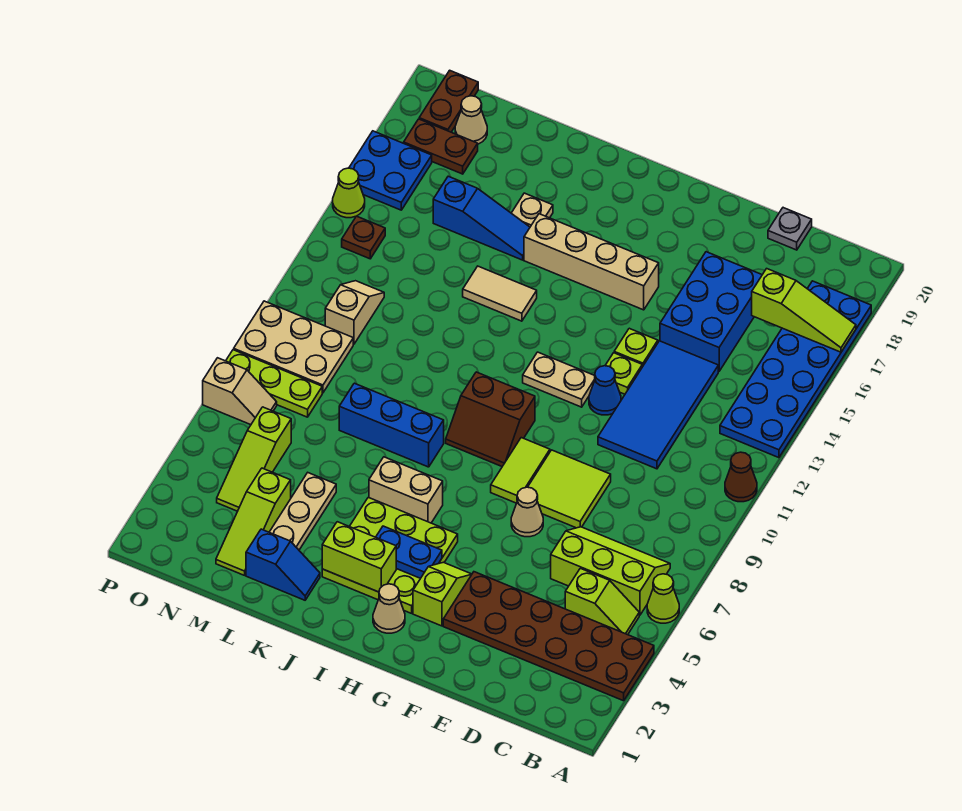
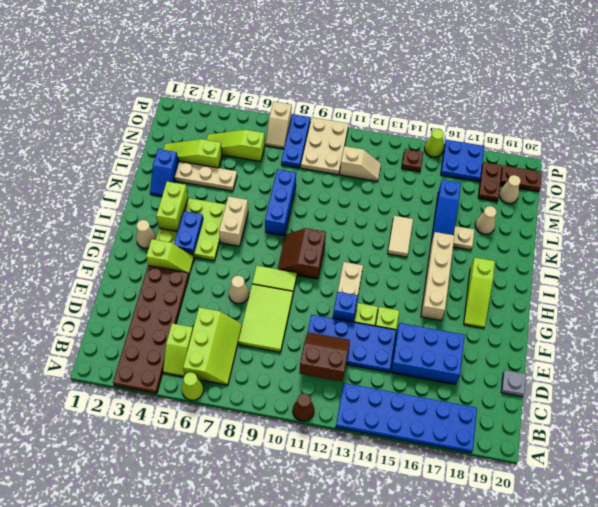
lime 1x3 slope [752,269,856,352] -> lime 1x3 slope moved to [464,258,495,328]
none -> brown 2x2 slope [299,332,350,381]
blue 2x4 tile [598,341,718,469] -> blue 2x4 plate [308,315,396,372]
lime 2x2 tile [528,450,611,528] -> lime 2x3 tile [238,284,293,352]
blue 1x1 cone [589,366,621,415] -> blue 1x1 brick [333,292,358,322]
none -> tan 1x1 cone [475,206,497,234]
lime 1x3 plate [226,350,322,417] -> blue 1x3 plate [281,114,310,168]

